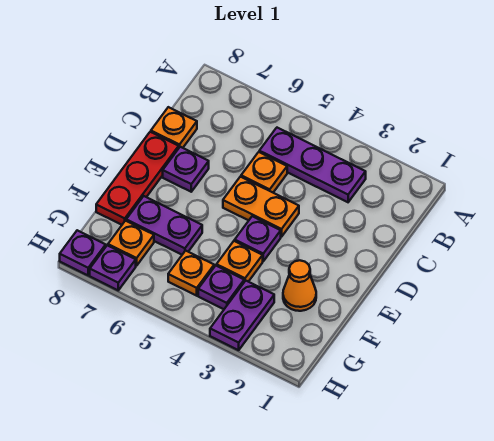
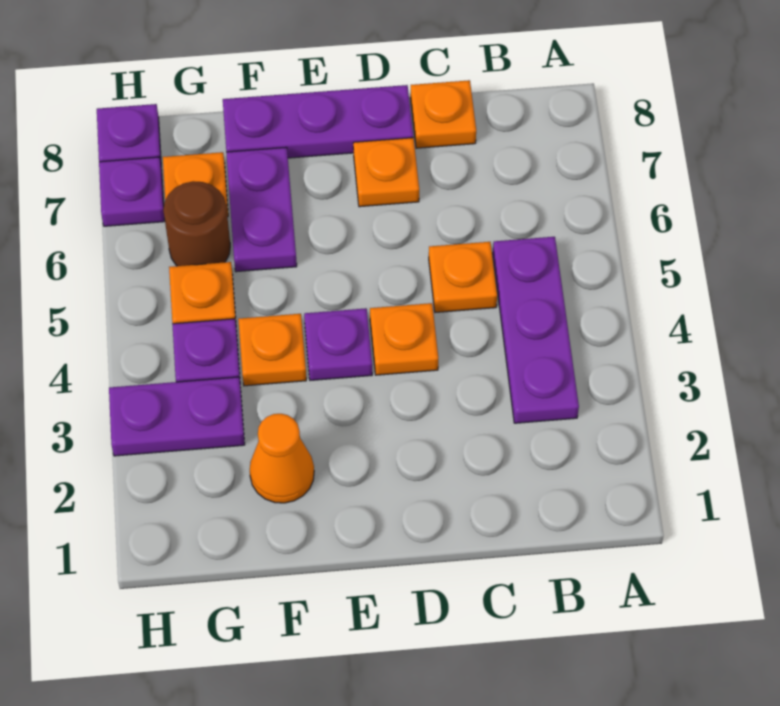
orange 1x2 plate [223,177,299,237] -> orange 1x1 plate [370,303,438,375]
purple 1x1 plate [163,147,209,192] -> orange 1x1 plate [353,138,419,207]
red 1x3 plate [96,132,179,225] -> purple 1x3 plate [223,85,413,158]
none -> brown 1x1 round brick [163,181,230,266]

